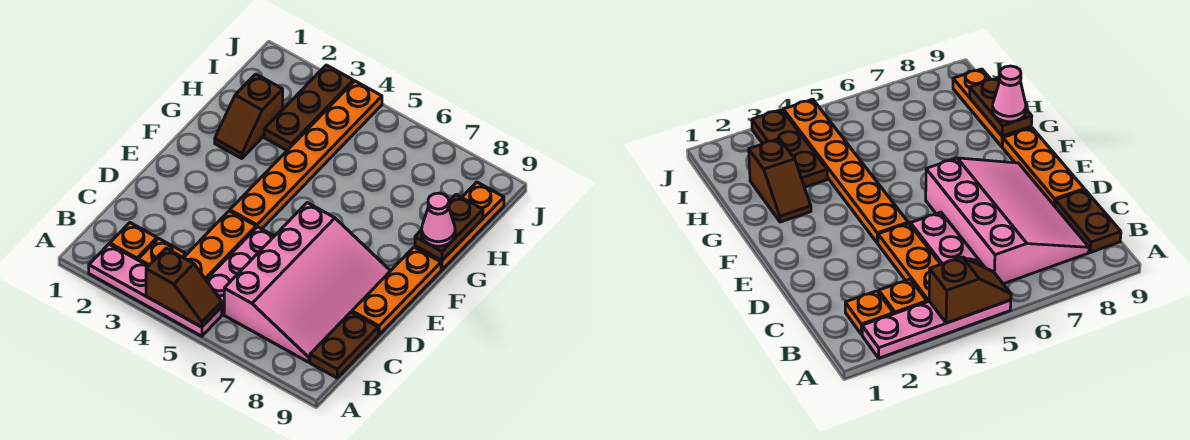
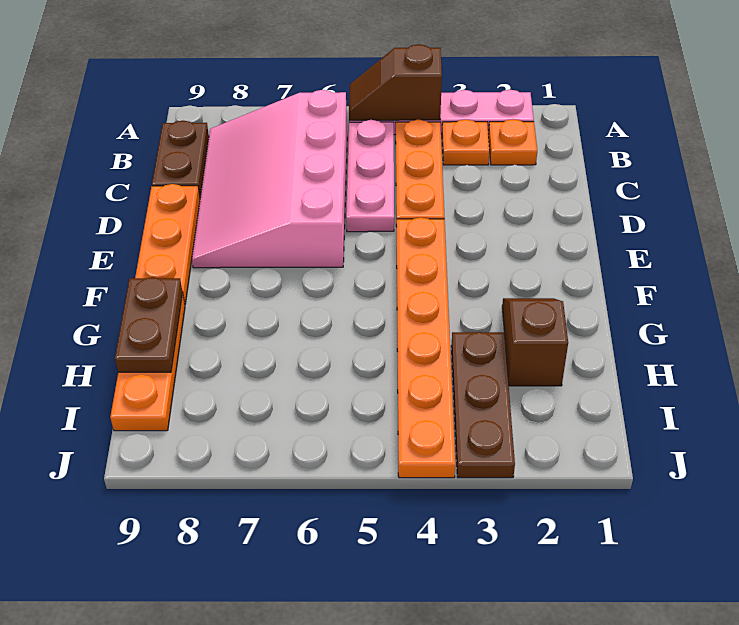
pink 1x1 cone [422,193,455,246] -> none

